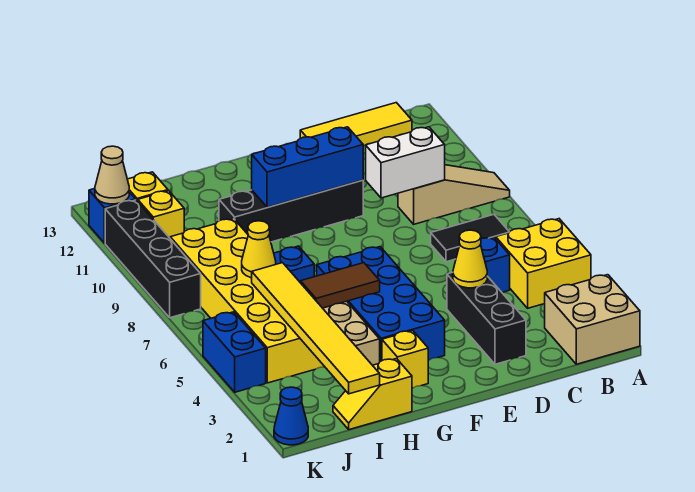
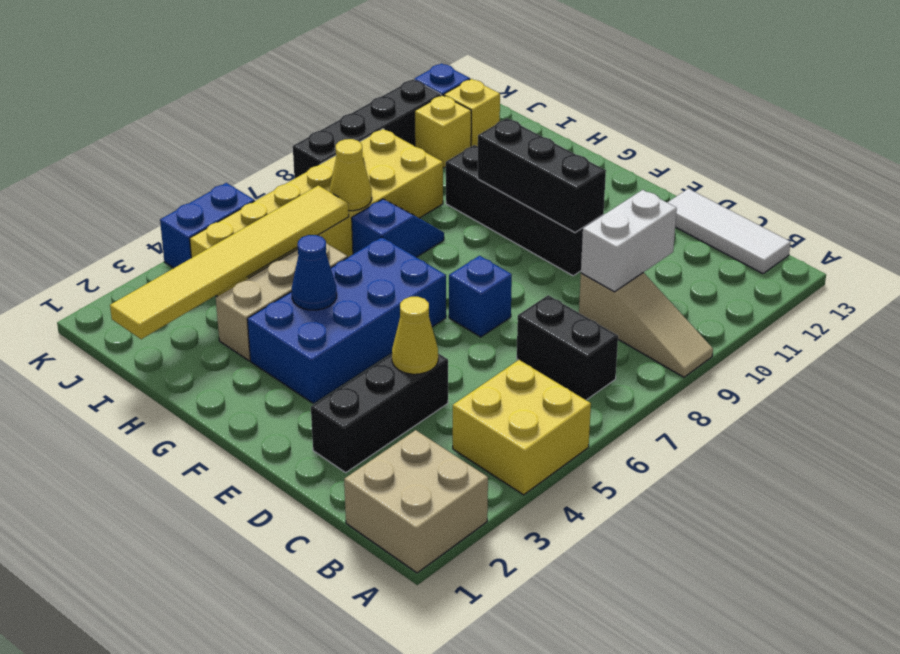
black 1x2 tile [431,214,509,262] -> black 1x2 brick [517,295,618,400]
yellow 1x3 tile [300,103,412,146] -> white 1x3 tile [667,189,791,274]
blue 1x1 brick [481,237,510,292] -> blue 1x1 brick moved to [449,256,512,337]
white 1x2 brick [366,127,445,198] -> white 1x2 brick turned to [581,190,677,292]
blue 1x3 brick [252,127,363,207] -> black 1x3 brick [477,118,606,233]
yellow 1x1 brick [382,331,428,388] -> none
brown 1x2 tile [301,263,380,308] -> none
yellow 1x2 slope [333,359,412,430] -> none
blue 1x1 cone [274,387,308,445] -> blue 1x1 cone moved to [292,235,337,310]
tan 1x1 cone [95,146,129,204] -> none

